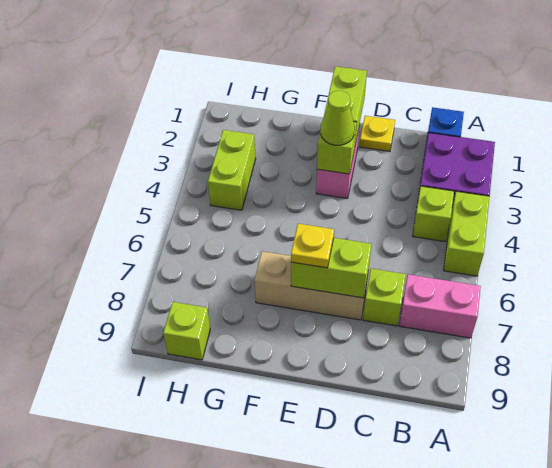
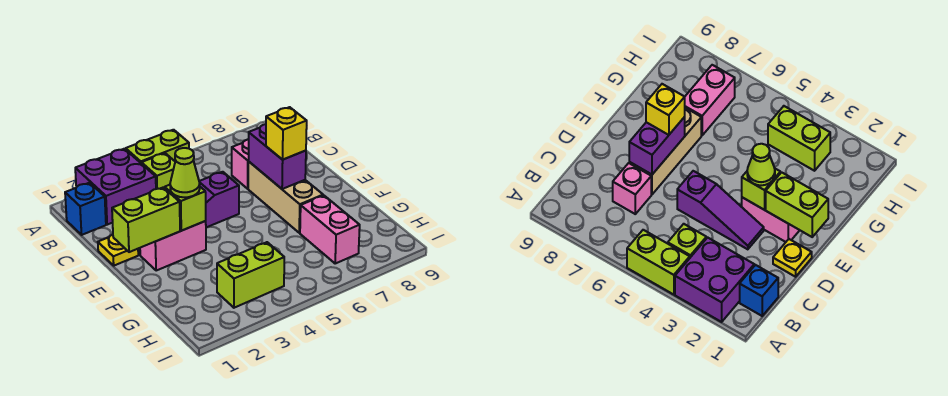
pink 1x2 brick [399,274,481,338] -> pink 1x2 brick moved to [300,196,360,263]
lime 1x1 brick [363,269,406,326] -> pink 1x1 brick [232,139,249,189]
none -> purple 1x3 slope [199,172,239,228]
lime 1x2 brick [291,238,372,298] -> purple 1x2 brick [248,124,306,189]
yellow 1x1 plate [291,224,334,268] -> yellow 1x1 brick [266,107,307,160]
lime 1x1 brick [163,302,210,360] -> none

